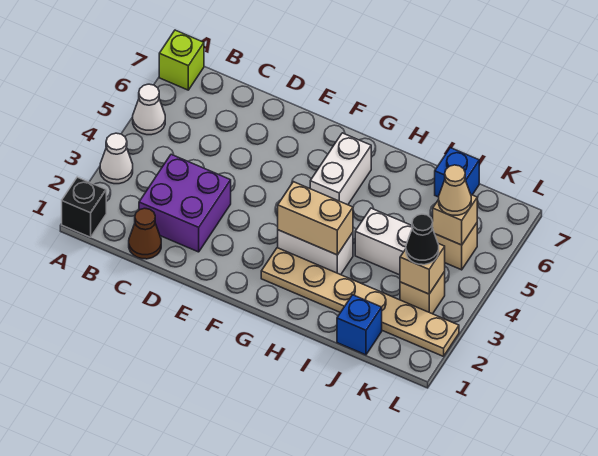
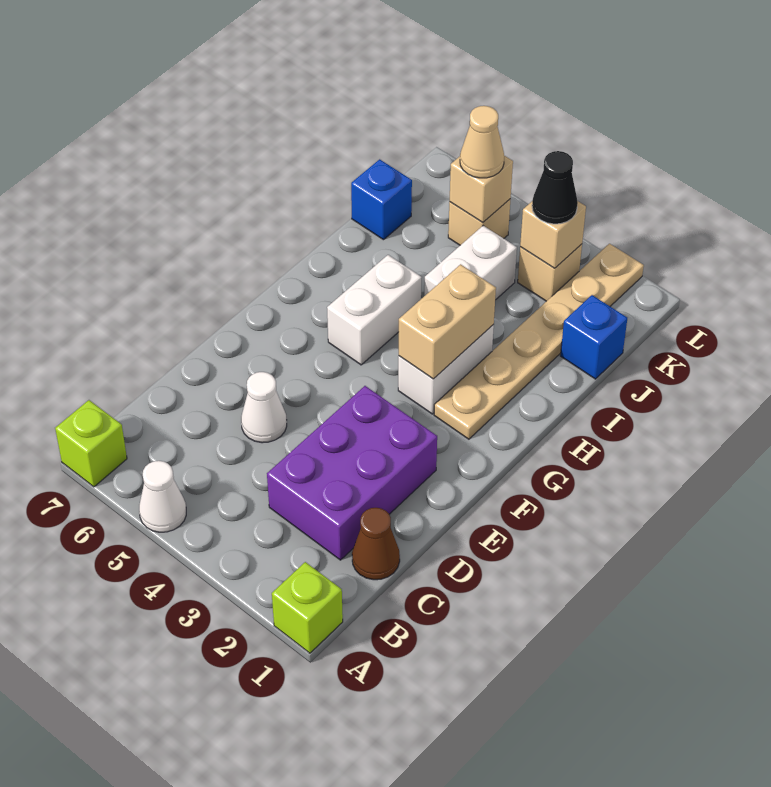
black 1x1 brick [62,177,106,237] -> lime 1x1 brick [272,562,343,653]
white 1x1 cone [100,133,133,184] -> white 1x1 cone moved to [241,372,287,443]
purple 2x2 brick [139,154,231,252] -> purple 2x3 brick [267,386,437,560]
white 1x2 brick [310,133,371,205] -> white 1x2 brick turned to [327,255,422,365]

